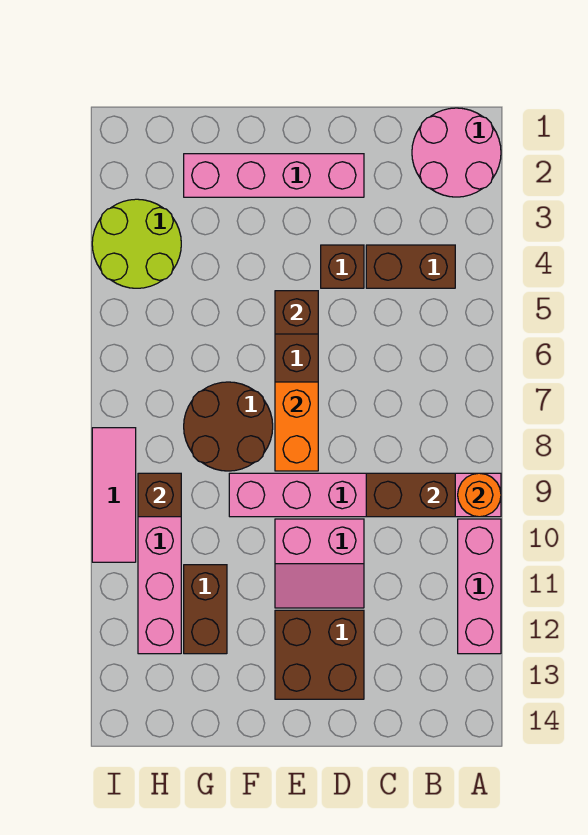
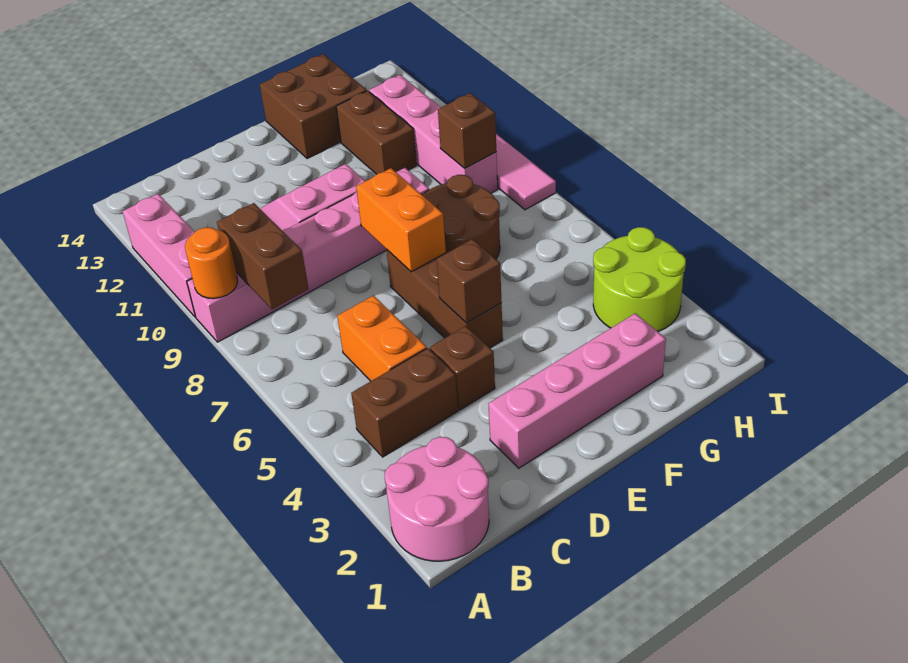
brown 1x2 brick [366,473,455,517] -> brown 1x2 brick turned to [217,203,309,309]
none -> orange 1x2 brick [337,296,427,381]
brown 2x2 brick [275,610,364,699] -> brown 2x2 brick moved to [260,54,367,159]

